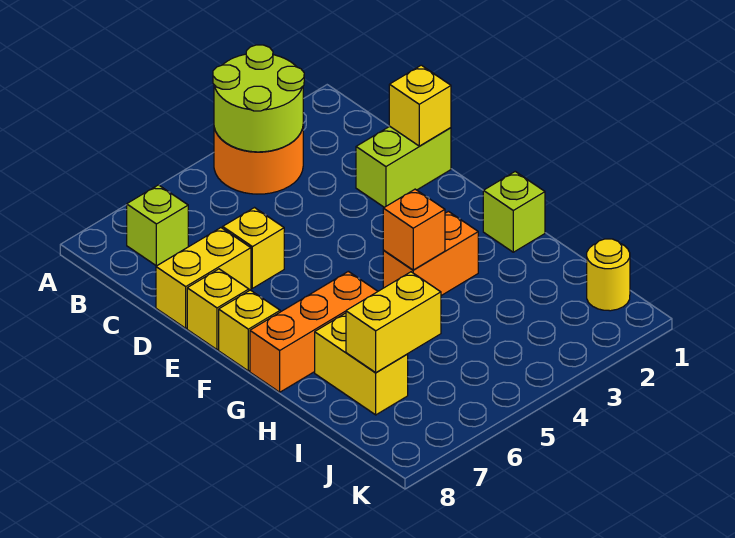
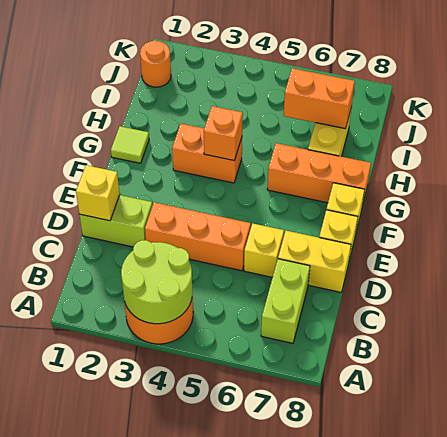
lime 1x1 brick [127,185,188,266] -> lime 1x2 brick [261,259,310,343]
none -> orange 1x3 brick [145,202,251,271]
lime 1x1 brick [483,172,545,252] -> lime 1x1 tile [111,126,149,163]
yellow 1x2 brick [346,272,441,373] -> orange 1x2 brick [283,68,355,129]
yellow 1x1 round brick [587,239,630,311] -> orange 1x1 round brick [140,41,171,87]

